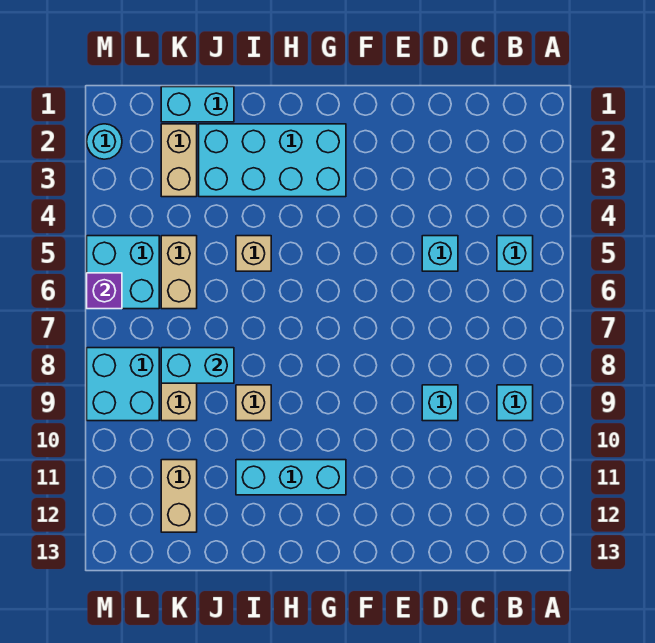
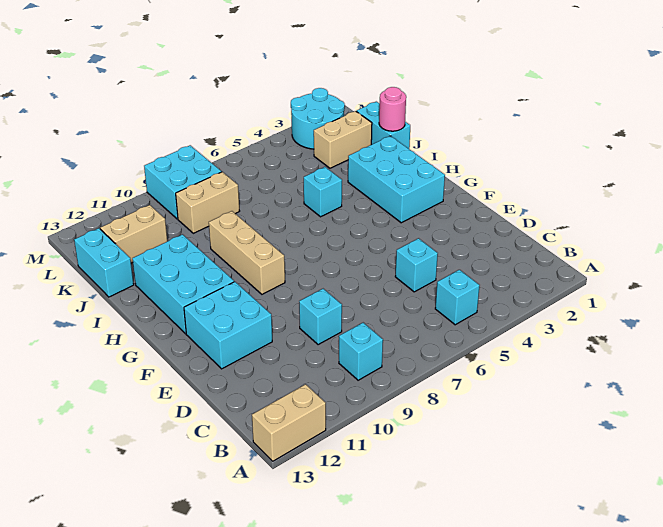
cyan 2x4 brick [199,124,346,197] -> cyan 2x3 brick [348,136,445,223]
cyan 1x3 brick [236,460,346,495] -> cyan 2x3 brick [132,234,234,334]
tan 1x1 brick [236,236,271,271] -> cyan 1x1 brick [304,167,342,217]
tan 1x1 brick [236,385,271,421] -> tan 1x3 brick [209,211,285,294]
none -> pink 1x1 round brick [379,87,406,131]
cyan 1x2 brick [161,348,234,383] -> cyan 1x2 brick moved to [74,228,134,297]
tan 1x2 brick [161,236,197,309] -> tan 1x2 brick moved to [252,384,326,461]
cyan 2x2 brick [87,236,159,309] -> cyan 2x2 brick moved to [184,282,272,369]
cyan 1x1 round brick [87,124,122,159] -> cyan 2x2 round brick [291,88,345,149]
purple 1x1 brick [87,273,122,309] -> none

